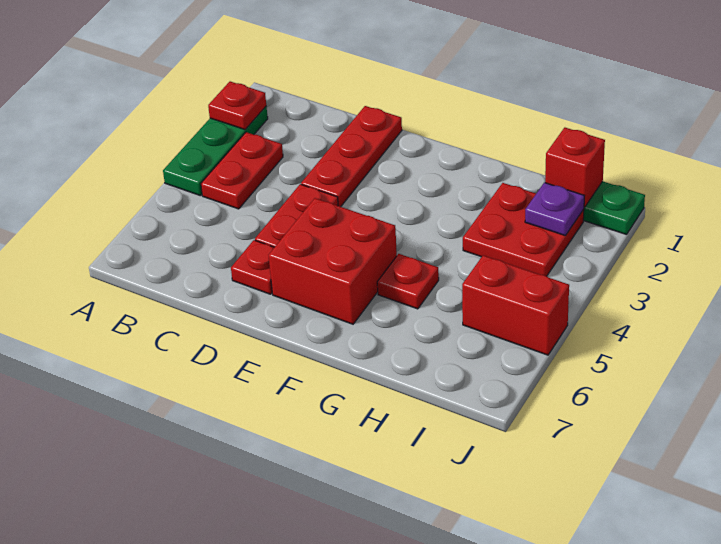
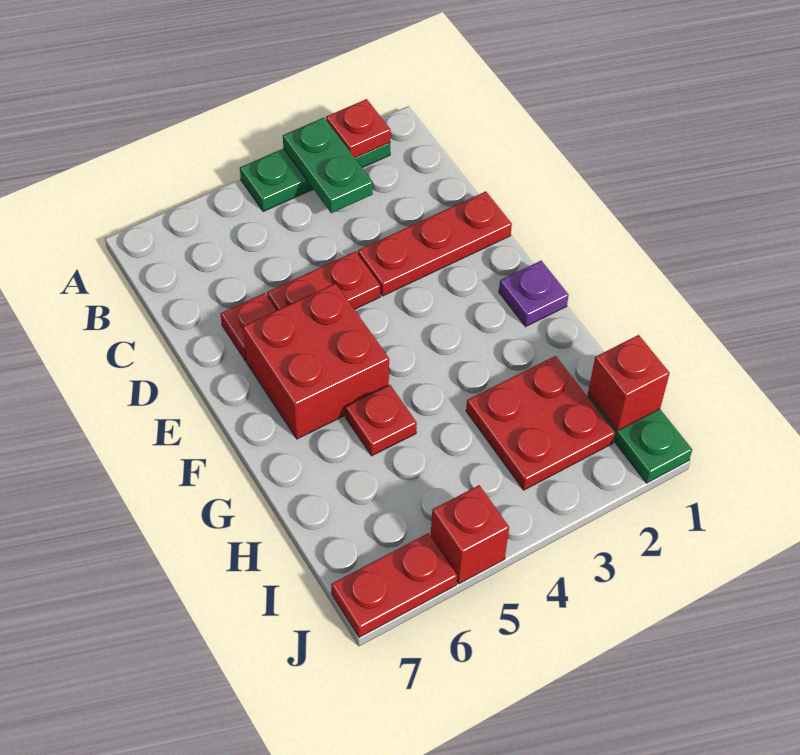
none -> green 1x2 plate [283,118,373,213]
red 1x2 plate [201,132,283,209] -> red 1x2 plate moved to [331,533,457,637]
purple 1x1 plate [525,183,584,236] -> purple 1x1 plate moved to [499,261,569,327]
red 1x2 brick [462,255,569,355] -> red 1x1 brick [431,485,509,584]

